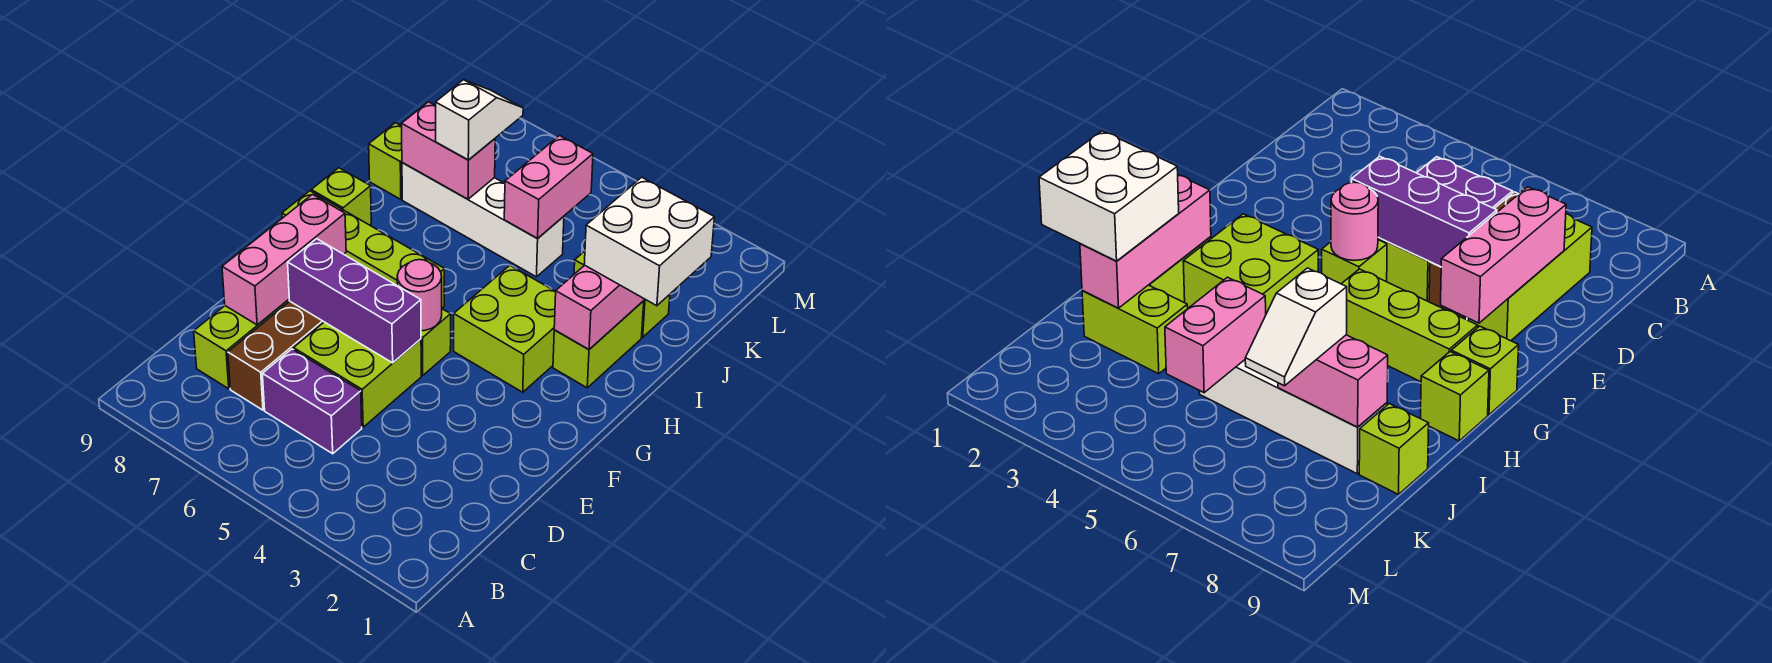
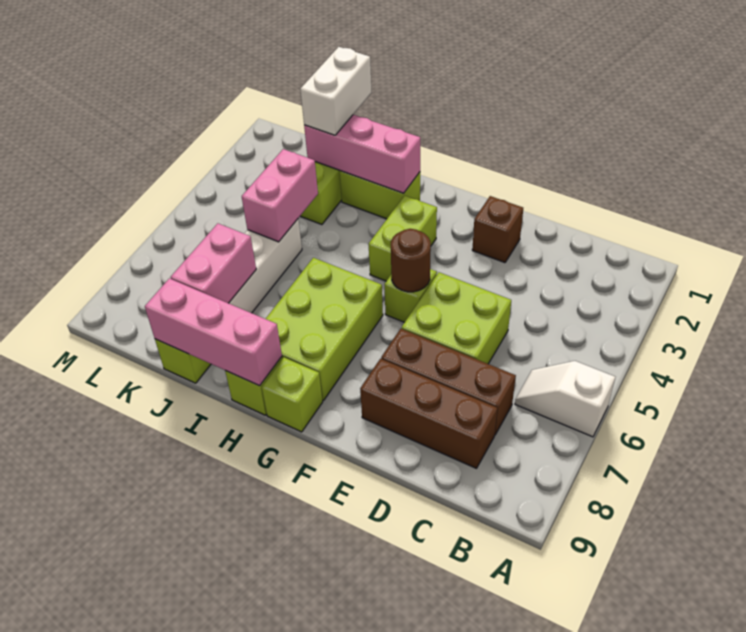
purple 1x2 brick [263,349,362,454] -> none
lime 1x3 brick [194,300,289,389] -> brown 1x3 brick [360,359,497,468]
pink 1x3 brick [222,195,346,325] -> pink 1x3 brick moved to [145,278,282,386]
none -> brown 1x1 brick [472,196,523,263]
purple 1x3 brick [288,239,421,363] -> none
pink 1x1 round brick [397,260,442,331] -> brown 1x1 round brick [391,229,431,292]
lime 2x2 brick [454,265,556,392] -> lime 1x2 brick [369,196,437,281]
lime 1x3 brick [342,210,444,308] -> lime 2x3 brick [266,258,383,400]
white 2x2 brick [584,177,714,306] -> white 1x2 brick [300,47,372,135]
pink 1x2 brick [504,136,593,239] -> pink 1x2 brick turned to [242,149,318,242]
white 1x2 slope [436,80,523,160] -> white 1x2 slope moved to [515,361,615,437]

